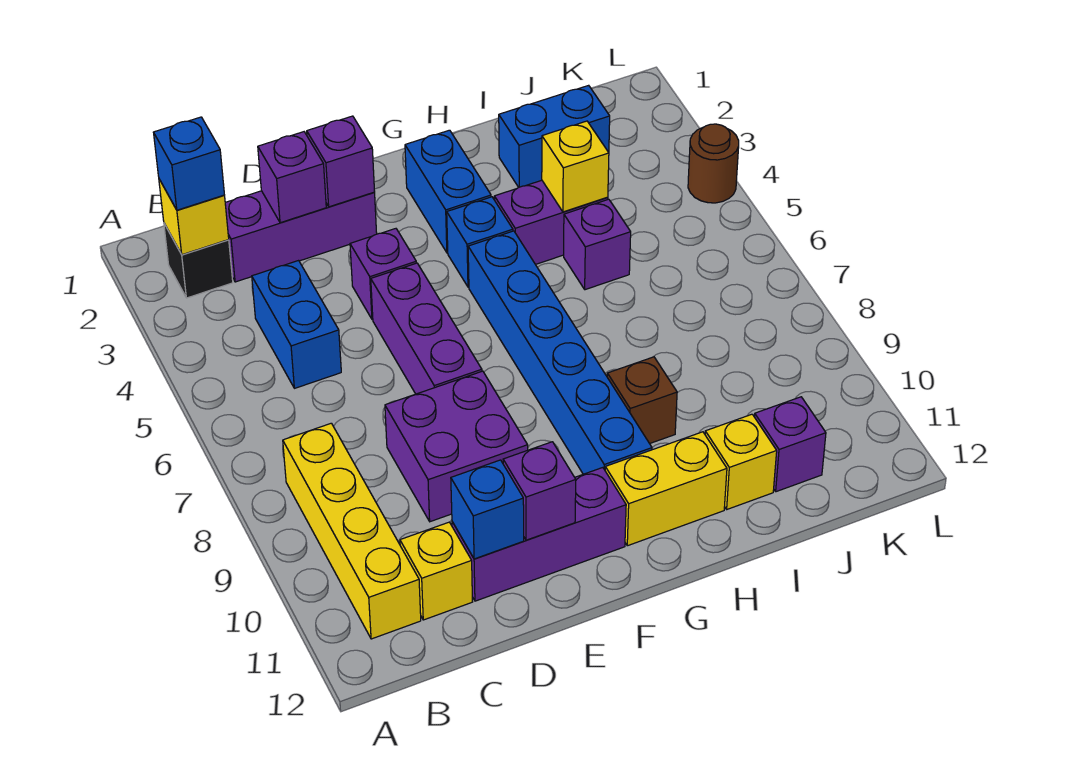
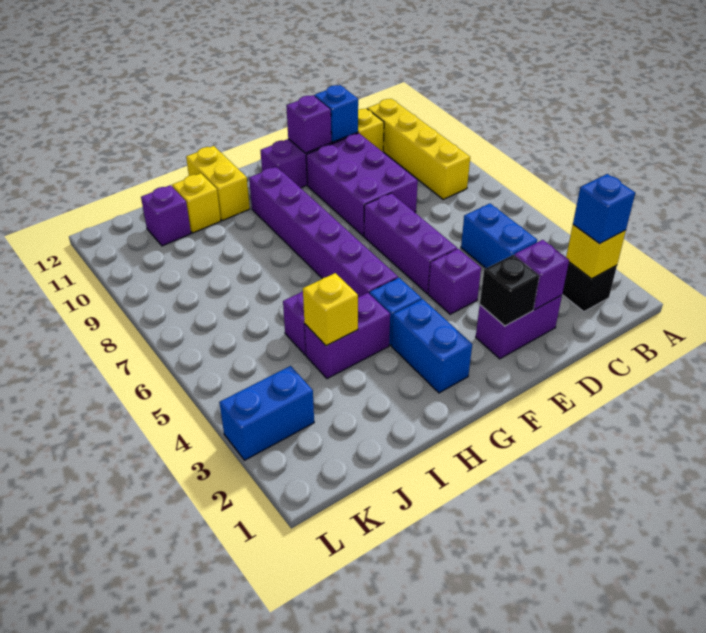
purple 1x3 brick [225,191,377,282] -> purple 1x2 brick [476,295,562,359]
purple 2x2 brick [385,371,528,522] -> purple 2x3 brick [306,133,418,236]
purple 1x1 brick [307,116,375,207] -> black 1x1 brick [480,255,539,326]
blue 1x6 brick [468,231,652,474] -> purple 1x6 brick [249,166,398,297]
yellow 1x2 brick [605,432,727,546] -> yellow 1x2 brick turned to [186,146,250,221]
brown 1x1 brick [607,357,677,444] -> none
blue 1x2 brick [499,85,610,187] -> blue 1x2 brick moved to [219,366,314,460]
brown 1x1 round brick [688,124,739,203] -> none

